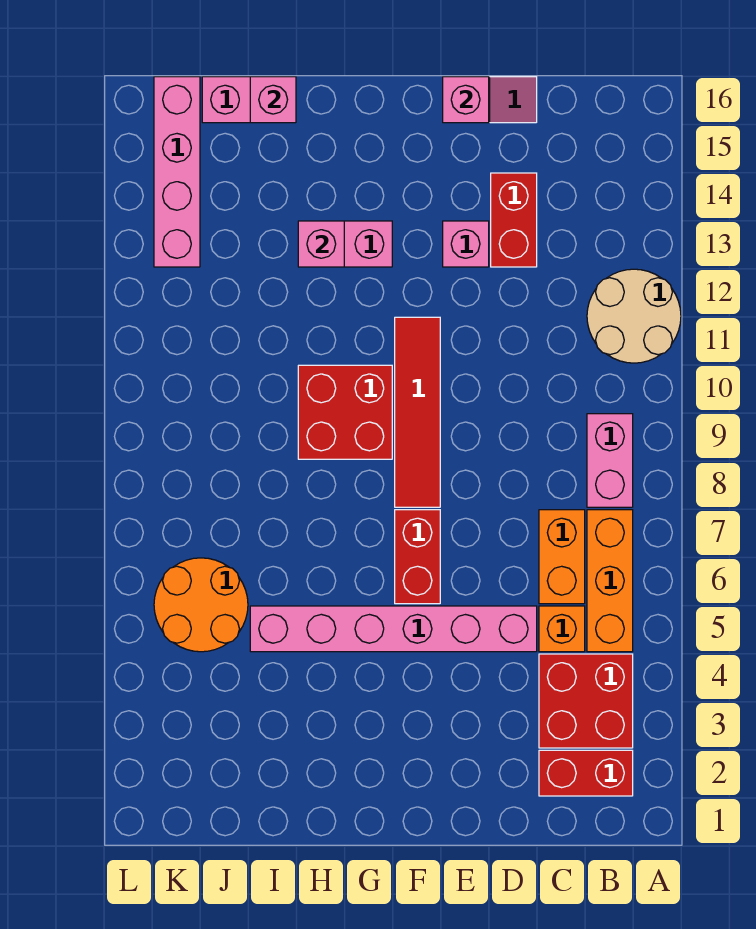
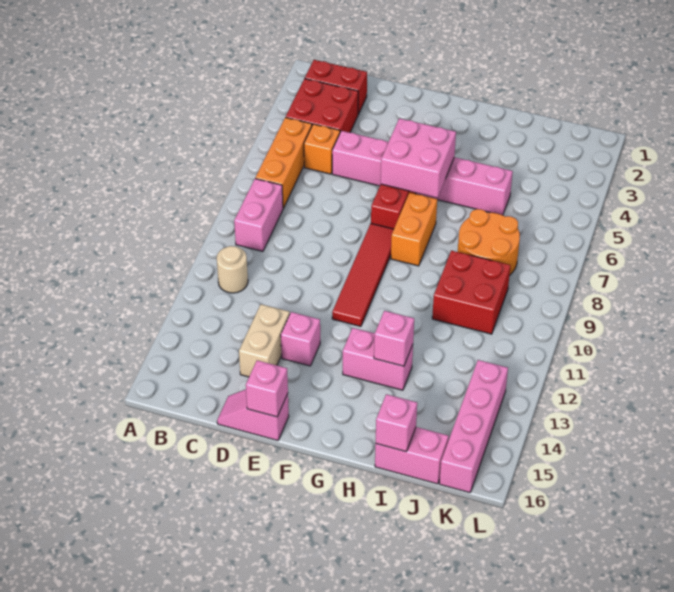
tan 2x2 round brick [587,269,681,363] -> tan 1x1 round brick [217,246,248,293]
orange 1x2 brick [539,510,585,604] -> orange 1x2 brick moved to [391,193,437,266]
red 1x2 brick [491,173,537,267] -> tan 1x2 brick [239,304,290,377]
none -> pink 2x2 brick [381,118,456,198]
red 2x2 brick [298,365,392,459] -> red 2x2 brick moved to [432,251,510,334]
orange 2x2 round brick [154,558,248,652] -> orange 2x2 round brick moved to [458,209,520,276]

